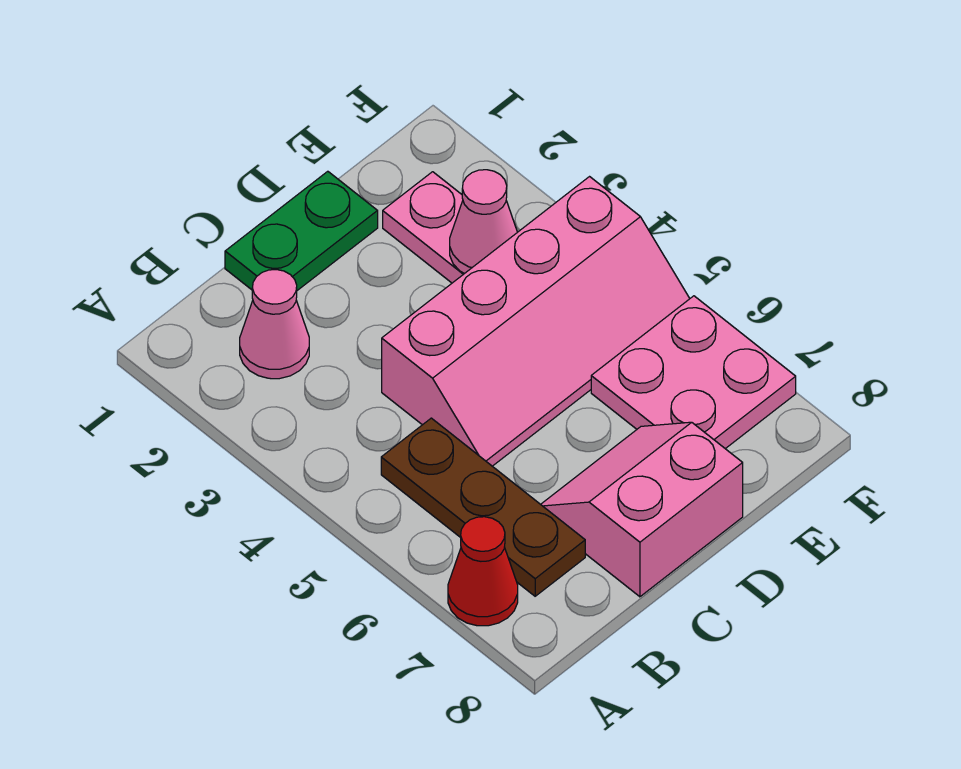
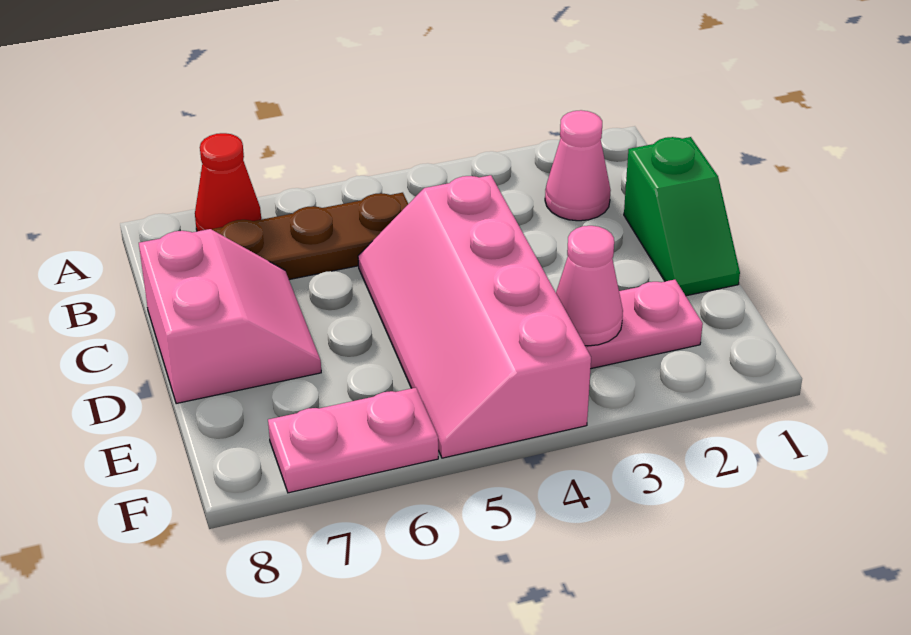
green 1x2 plate [225,171,378,290] -> green 1x2 slope [624,137,740,296]
pink 2x2 plate [591,296,796,449] -> pink 1x2 plate [268,388,438,493]

